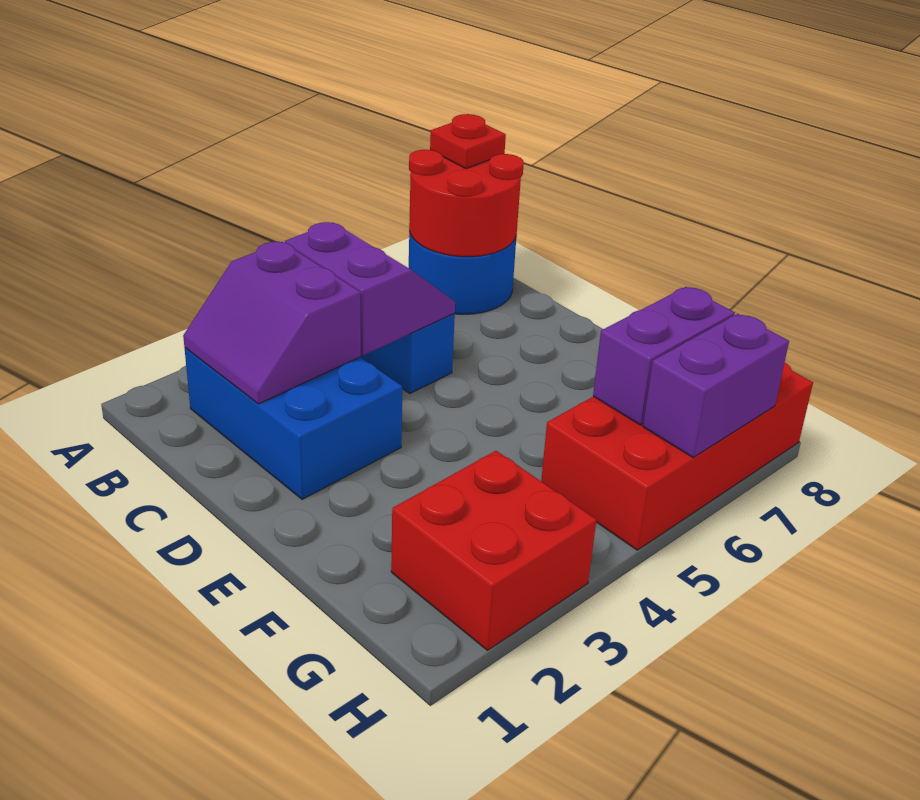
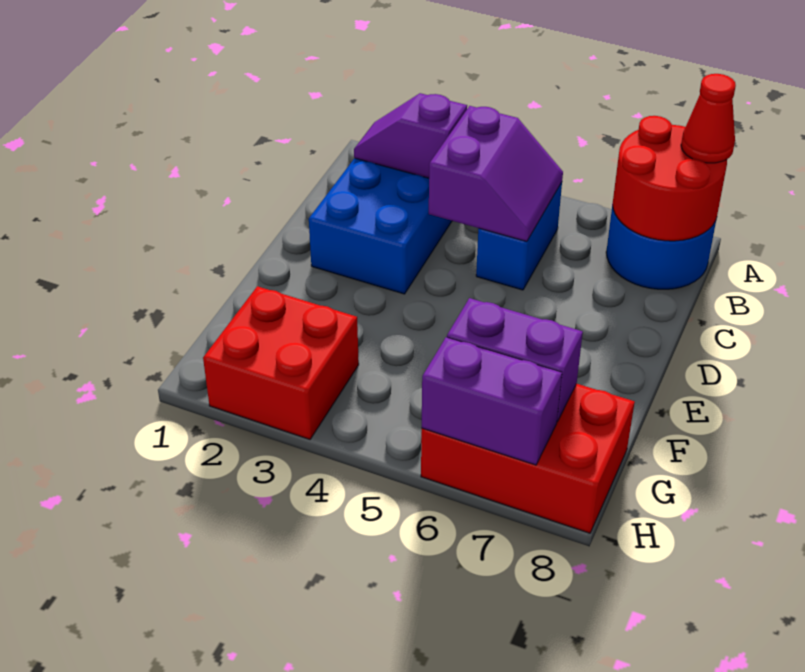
red 1x1 plate [430,114,506,169] -> red 1x1 cone [681,74,736,163]
purple 2x2 slope [183,242,361,404] -> purple 1x2 slope [354,93,467,178]
red 2x4 brick [541,363,813,550] -> red 2x3 brick [421,384,635,533]

